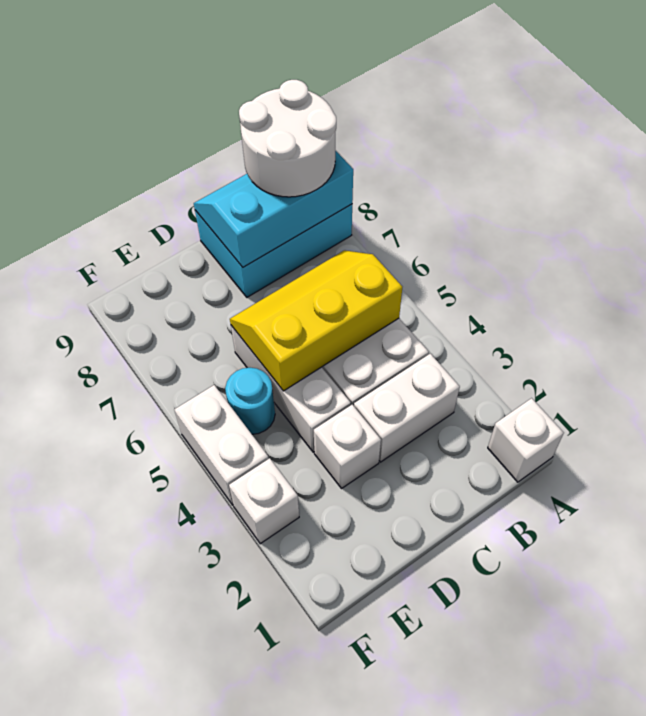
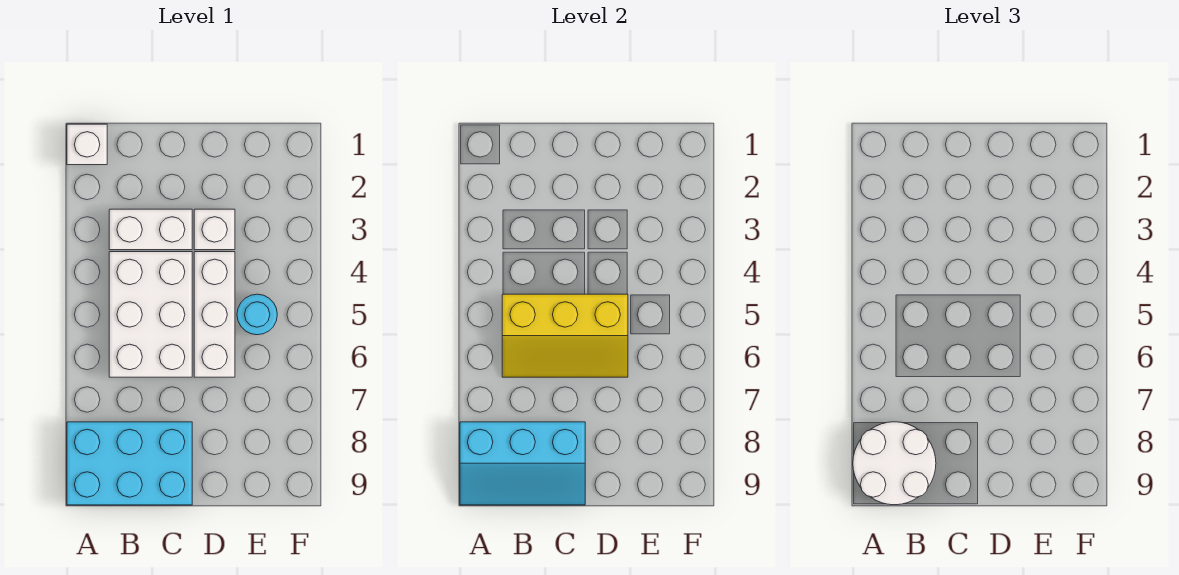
white 1x1 brick [229,458,299,544] -> none
white 1x2 brick [174,385,269,505] -> none

